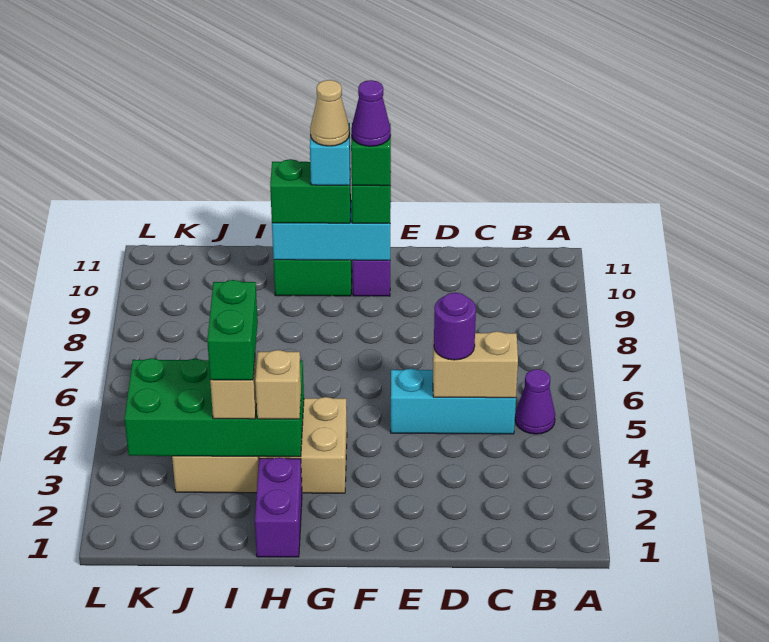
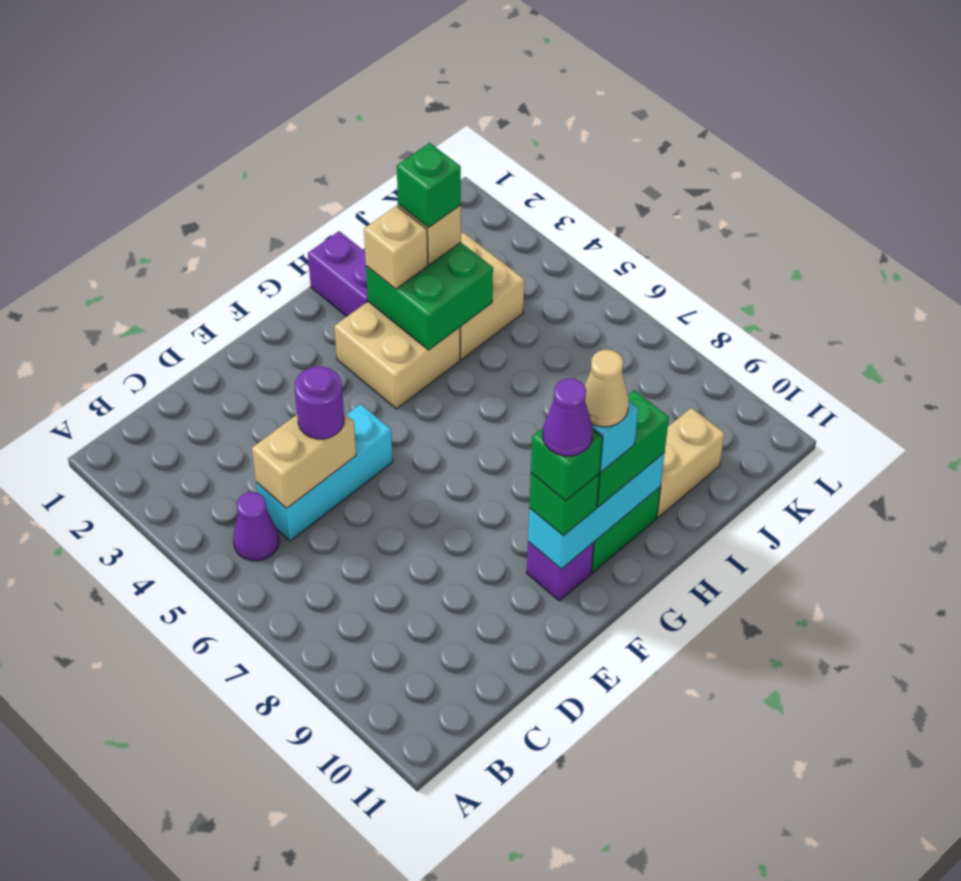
green 2x4 brick [124,358,304,457] -> green 2x2 brick [366,242,493,350]
green 1x2 brick [207,280,258,380] -> green 1x1 brick [397,143,461,228]
none -> tan 1x2 brick [657,408,725,517]

